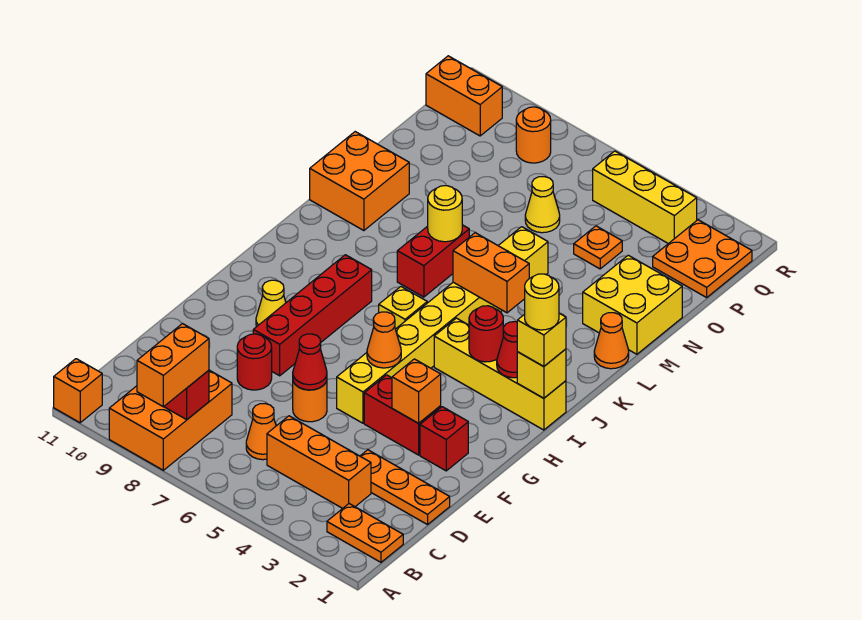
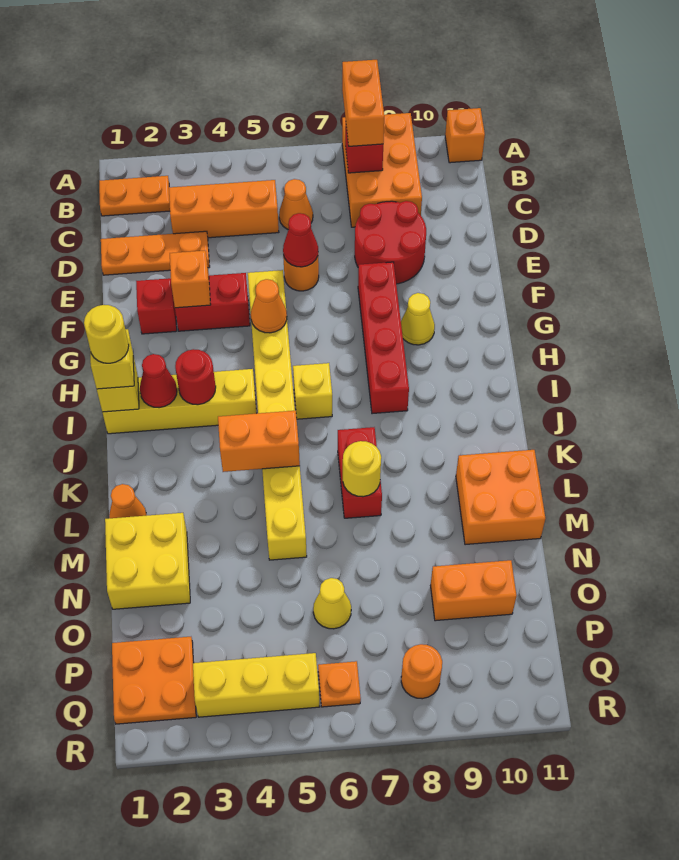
red 1x1 round brick [237,334,272,390] -> red 2x2 round brick [355,201,426,284]
orange 1x1 plate [574,226,622,269] -> orange 1x1 plate moved to [318,661,361,707]
orange 1x2 brick [426,56,502,136] -> orange 1x2 brick moved to [431,560,517,621]

